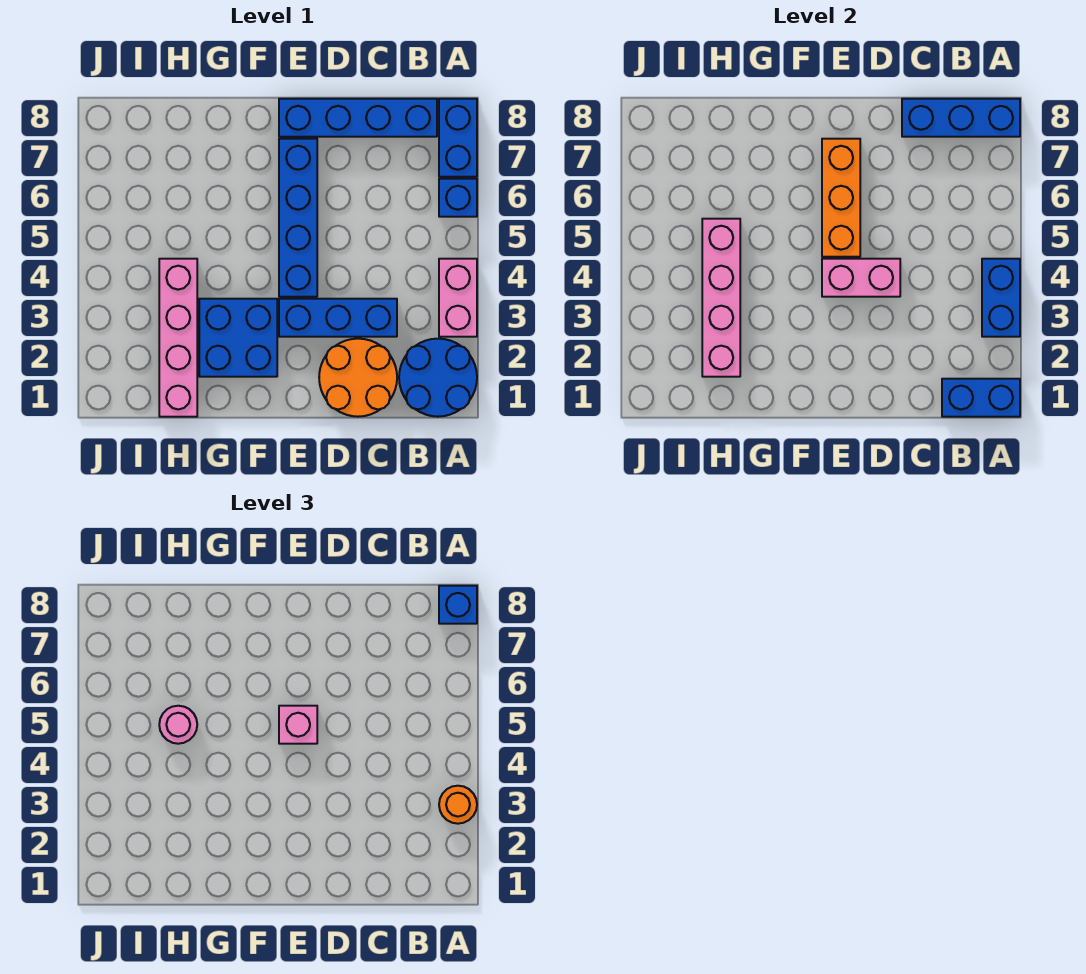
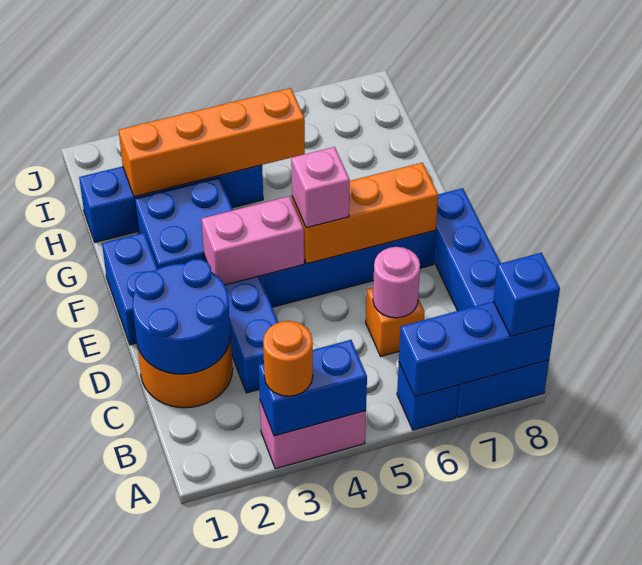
blue 2x2 round brick [399,339,477,417] -> blue 2x2 round brick moved to [133,259,231,374]
blue 1x2 brick [942,379,1020,417] -> blue 1x2 brick moved to [102,233,158,345]
blue 1x3 brick [902,99,1020,137] -> blue 1x3 brick turned to [399,302,554,397]
none -> orange 1x1 brick [366,288,424,356]
pink 1x2 brick [822,259,900,297] -> pink 1x2 brick turned to [202,196,304,285]
pink 1x4 brick [159,259,197,417] -> blue 1x4 brick [79,165,263,242]
pink 1x4 brick [702,219,740,377] -> orange 1x4 brick [119,88,305,197]
pink 1x1 round brick [159,706,197,744] -> pink 1x1 round brick moved to [373,247,420,318]

